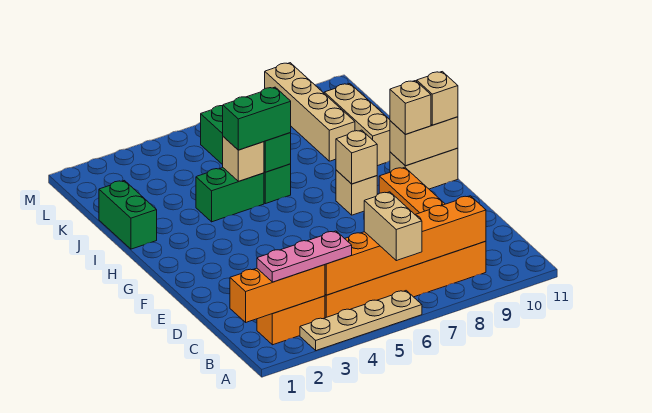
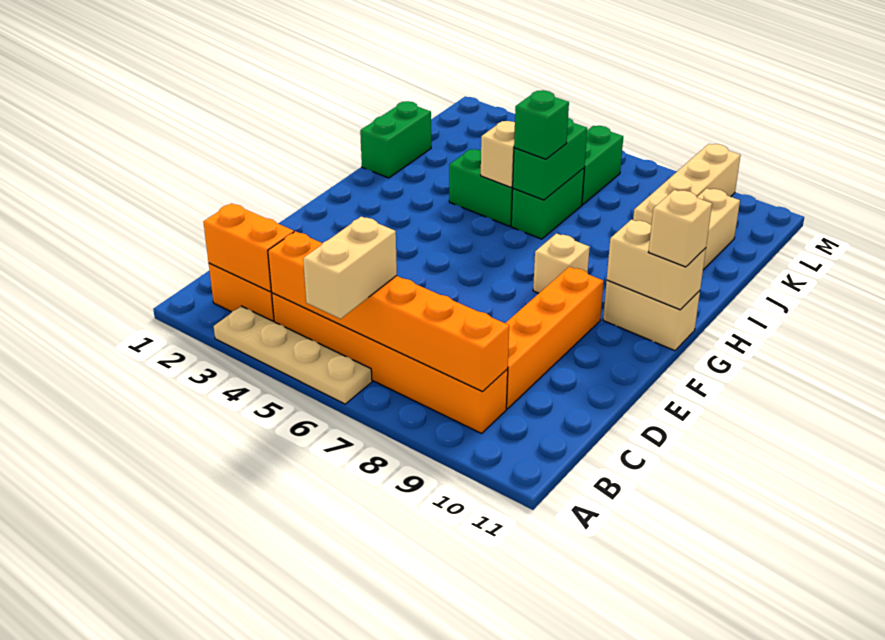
orange 1x3 brick [230,265,325,322] -> orange 1x2 brick [203,203,294,292]
pink 1x3 plate [257,231,352,282] -> none
tan 1x1 brick [336,130,377,184] -> none
tan 1x1 brick [390,81,431,134] -> none
green 1x2 brick [223,87,291,150] -> green 1x1 brick [514,90,569,159]

